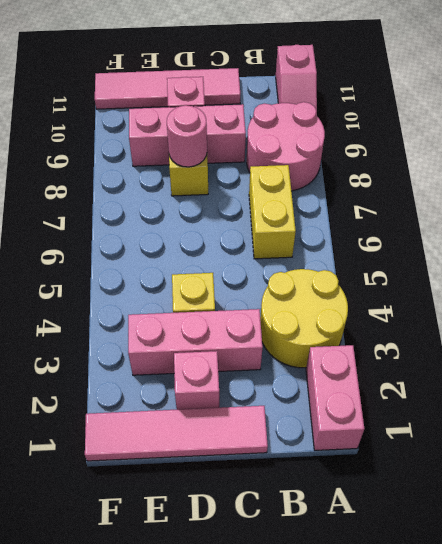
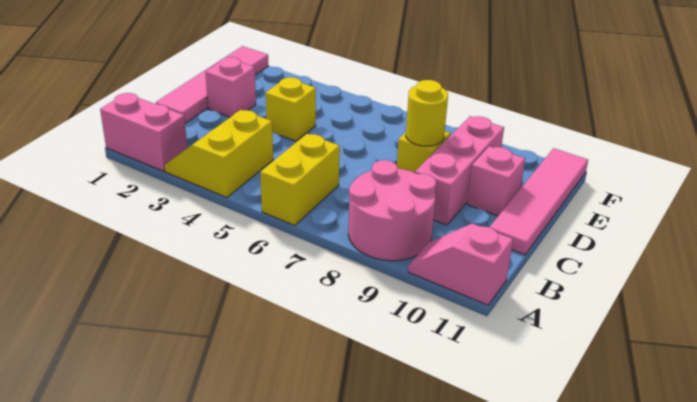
yellow 2x2 round brick [260,269,348,368] -> yellow 2x2 slope [164,110,273,198]
yellow 1x2 brick [249,165,296,259] -> yellow 1x2 brick turned to [260,134,340,225]
pink 1x3 brick [128,309,263,375] -> none
pink 1x1 round brick [167,105,207,167] -> yellow 1x1 round brick [406,80,448,146]

